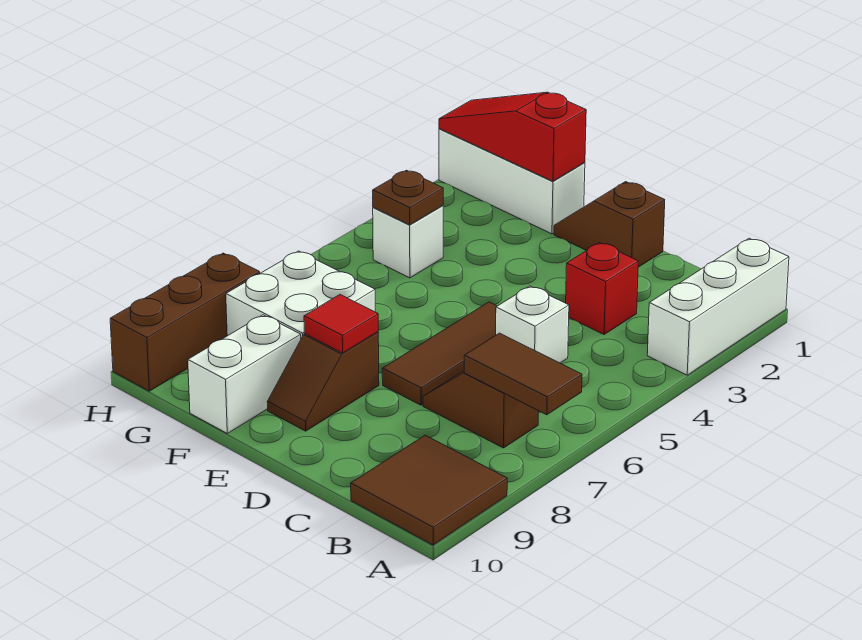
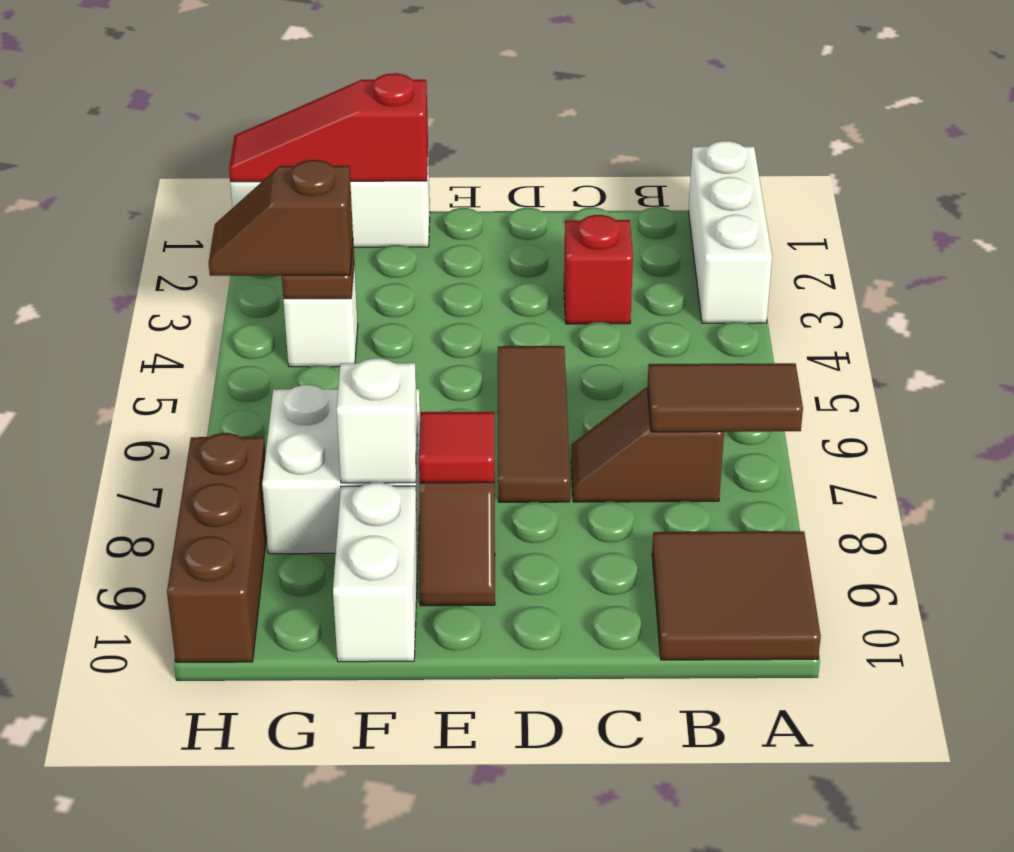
white 1x1 brick [496,286,569,363] -> white 1x1 brick moved to [337,358,418,483]
brown 1x2 slope [554,182,665,267] -> brown 1x2 slope moved to [209,160,353,276]

